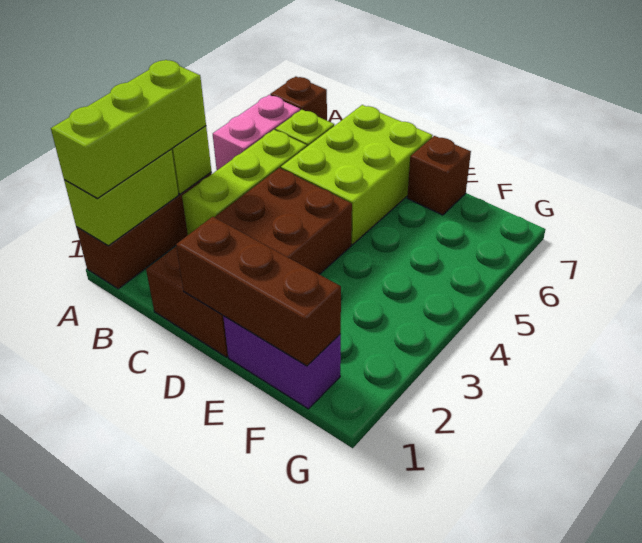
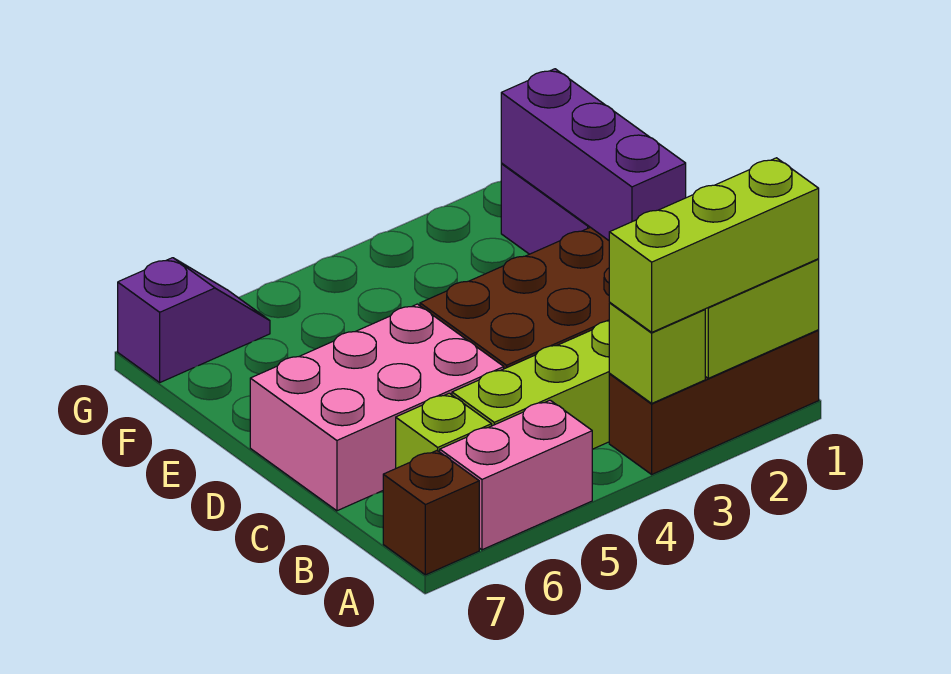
lime 2x3 brick [281,105,433,245] -> pink 2x3 brick [250,304,504,511]
brown 1x3 brick [176,217,341,366] -> purple 1x3 brick [501,69,686,240]
brown 1x1 brick [407,136,471,215] -> none
none -> purple 1x2 slope [118,258,270,382]

